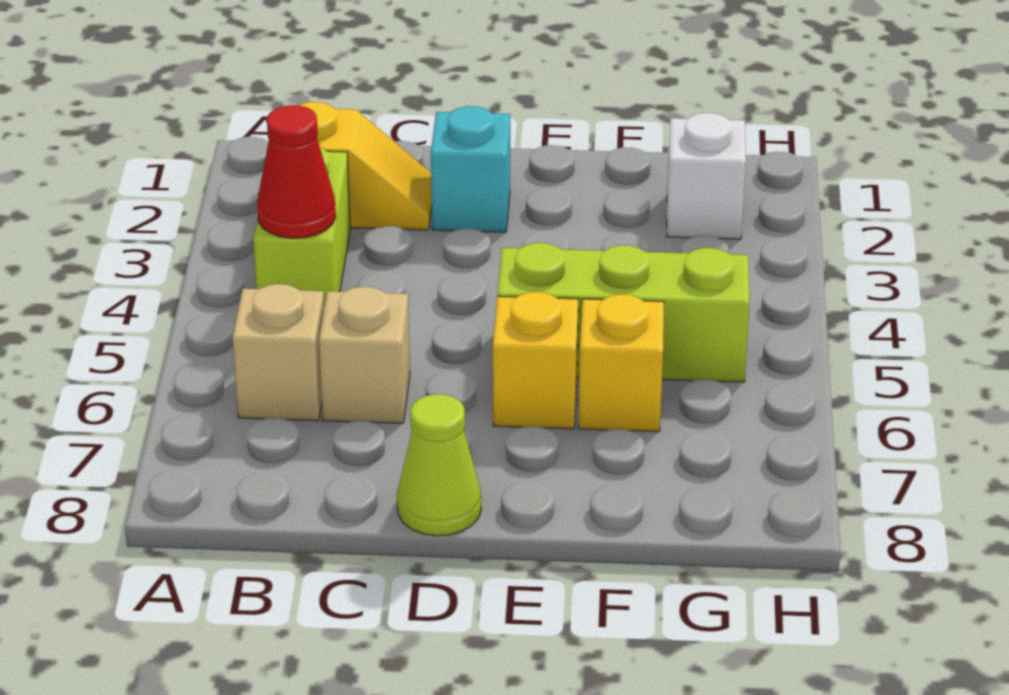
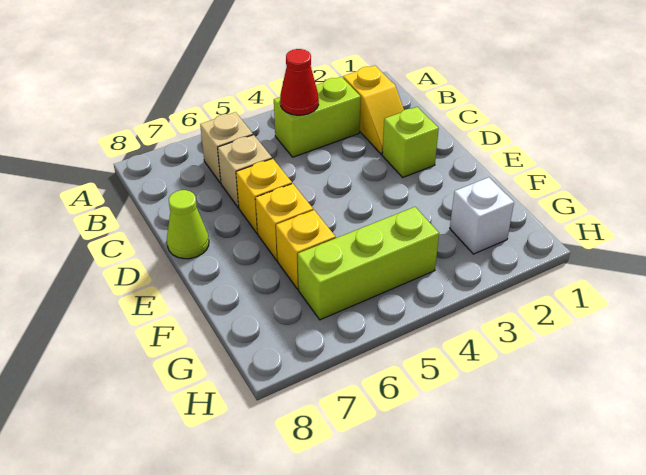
cyan 1x1 brick [431,106,510,232] -> lime 1x1 brick [382,107,439,177]
none -> yellow 1x1 brick [236,159,292,234]
lime 1x3 brick [497,243,749,382] -> lime 1x3 brick turned to [298,207,439,320]

